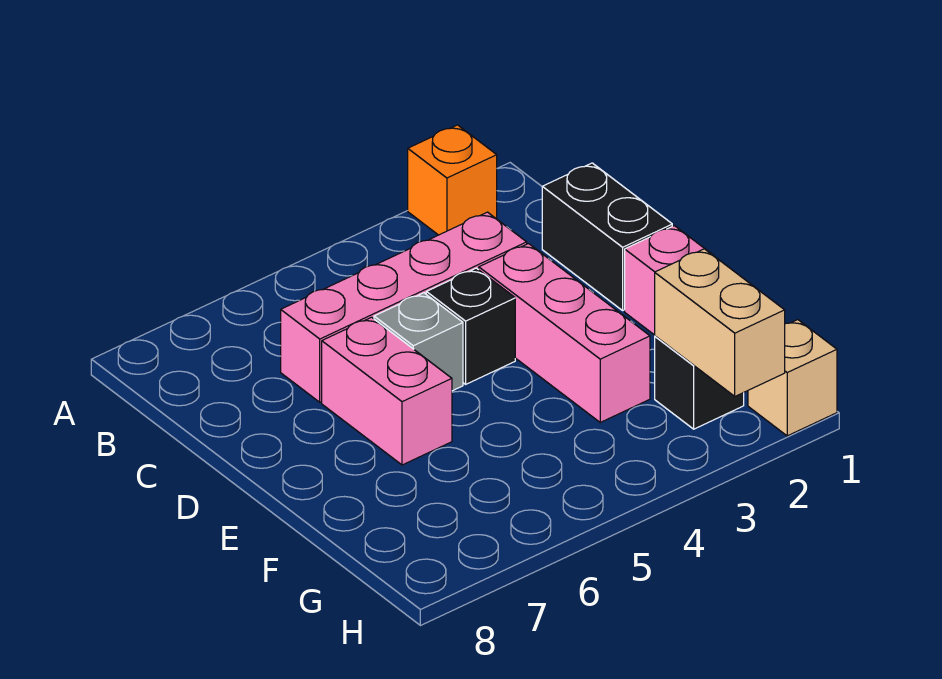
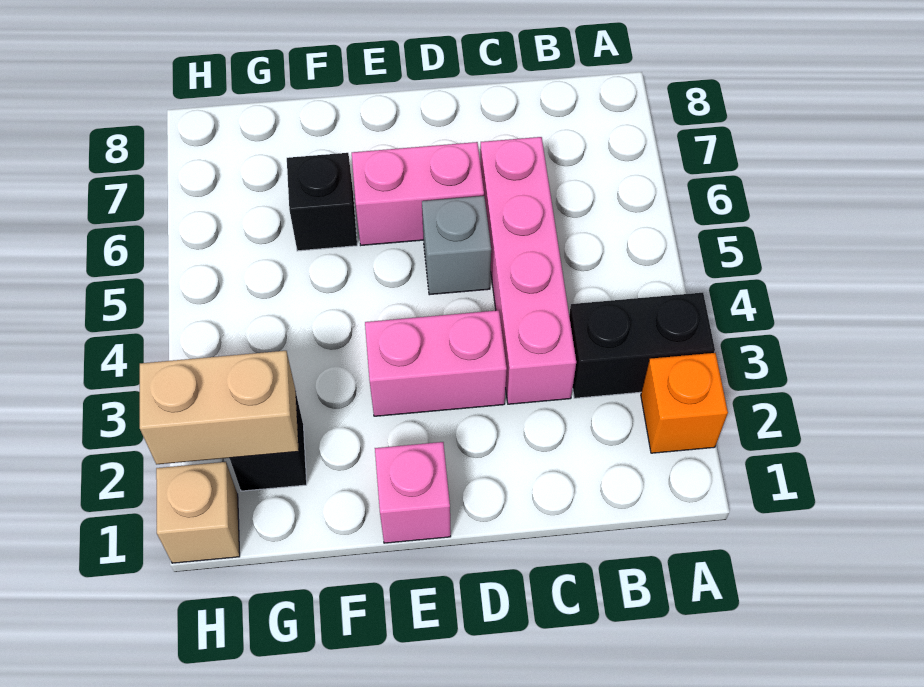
black 1x2 brick [542,163,672,310] -> black 1x2 brick moved to [569,293,715,398]
pink 1x3 brick [479,244,650,422] -> pink 1x2 brick [365,310,507,416]
black 1x1 brick [426,268,515,384] -> black 1x1 brick moved to [287,153,357,251]

